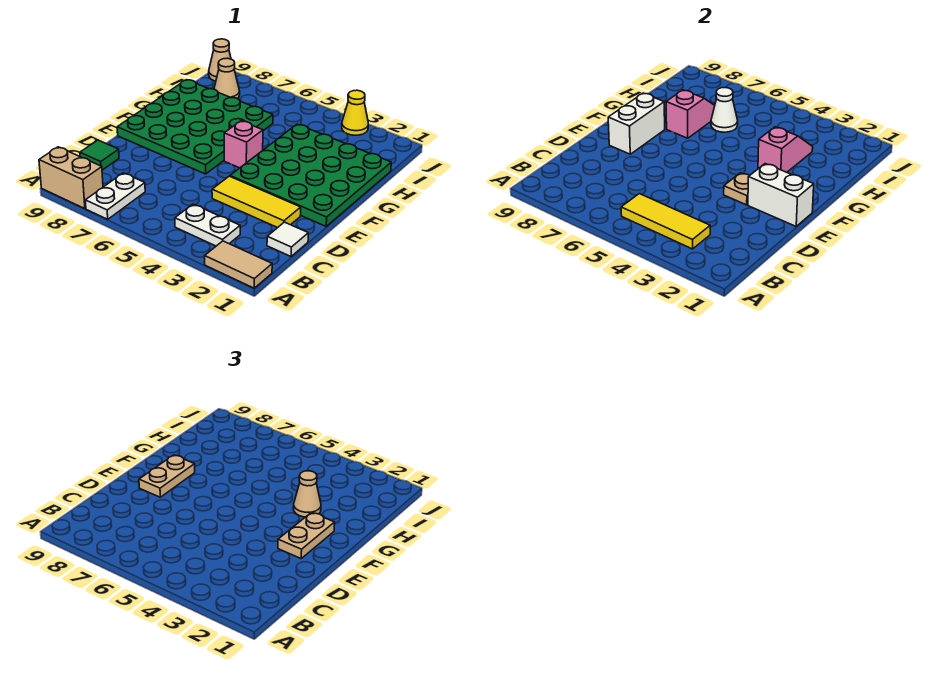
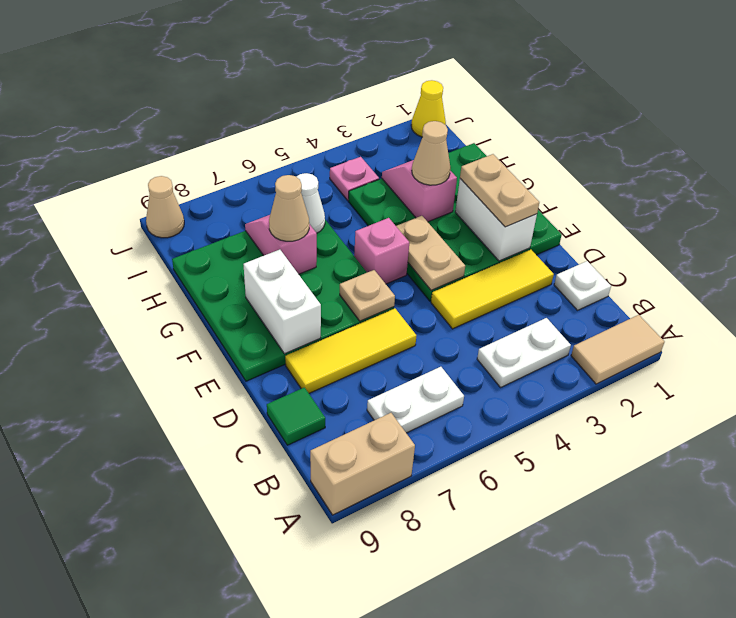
white 1x2 plate [85,173,145,219] -> white 1x2 plate turned to [367,367,464,433]
yellow 1x3 tile [621,194,710,249] -> yellow 1x3 tile moved to [285,308,417,393]
white 1x1 tile [267,222,308,256] -> white 1x1 plate [554,261,611,310]
white 1x2 brick [748,164,814,226] -> white 1x2 brick turned to [455,179,537,261]
tan 1x1 plate [724,173,750,205] -> tan 1x1 plate moved to [340,270,395,321]
tan 1x2 plate [139,455,195,497] -> tan 1x2 plate moved to [396,216,465,290]
none -> pink 1x1 plate [330,157,379,200]
tan 1x1 cone [214,58,240,99] -> tan 1x1 cone moved to [269,175,309,241]
yellow 1x1 cone [342,90,368,135] -> yellow 1x1 cone moved to [411,80,446,137]

